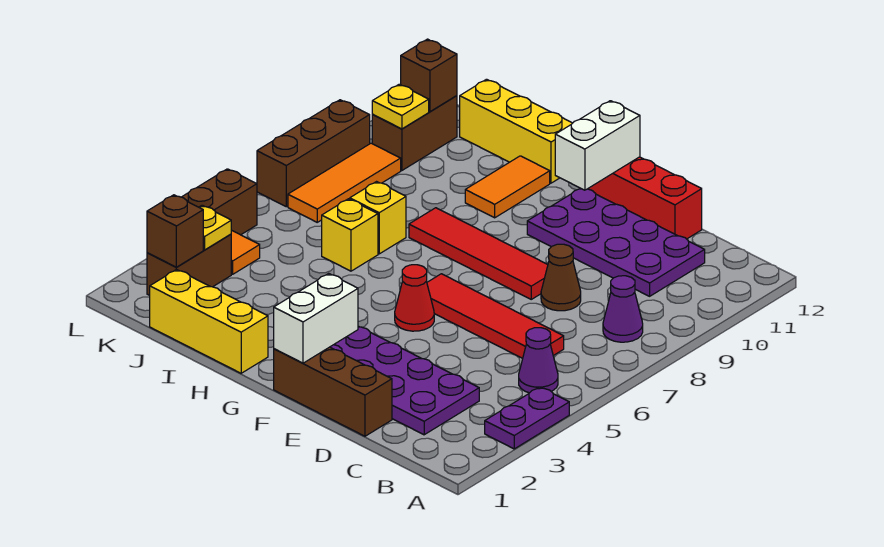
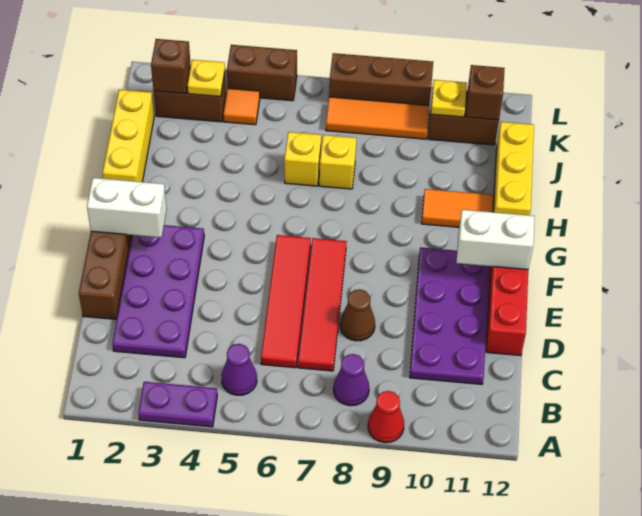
red 1x4 tile [409,208,548,299] -> red 1x4 tile moved to [298,238,347,371]
red 1x1 cone [395,265,434,331] -> red 1x1 cone moved to [368,391,404,443]

